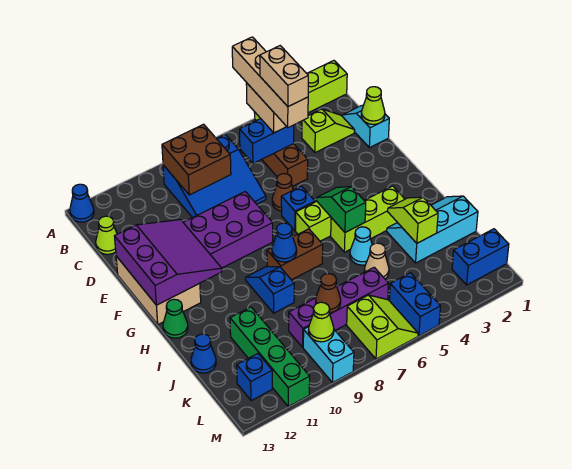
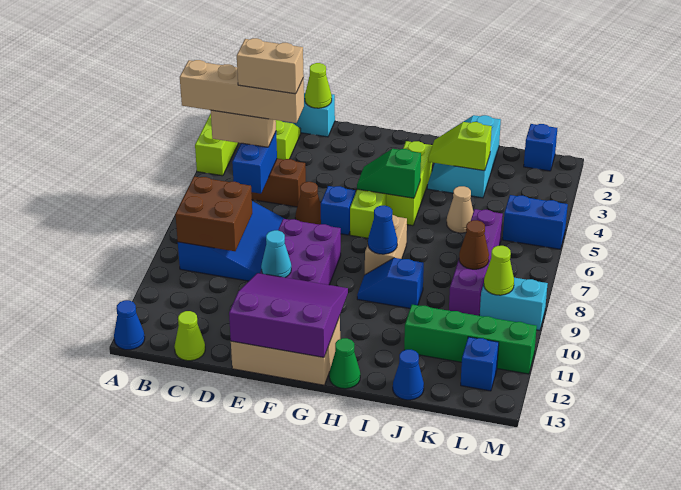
brown 1x2 brick [267,229,323,280] -> tan 1x2 brick [365,215,407,275]
cyan 1x1 cone [350,227,372,265] -> cyan 1x1 cone moved to [261,230,291,278]
blue 1x2 brick [452,229,509,285] -> blue 1x1 brick [524,124,557,171]
lime 2x2 slope [347,295,418,359] -> none

